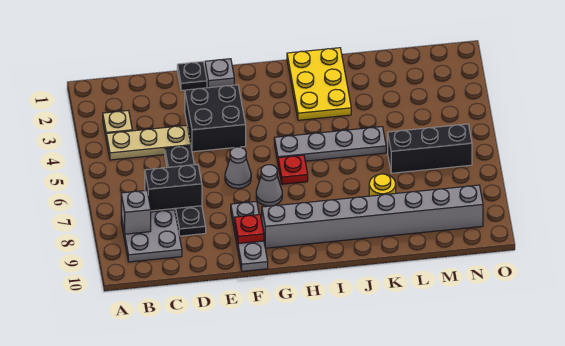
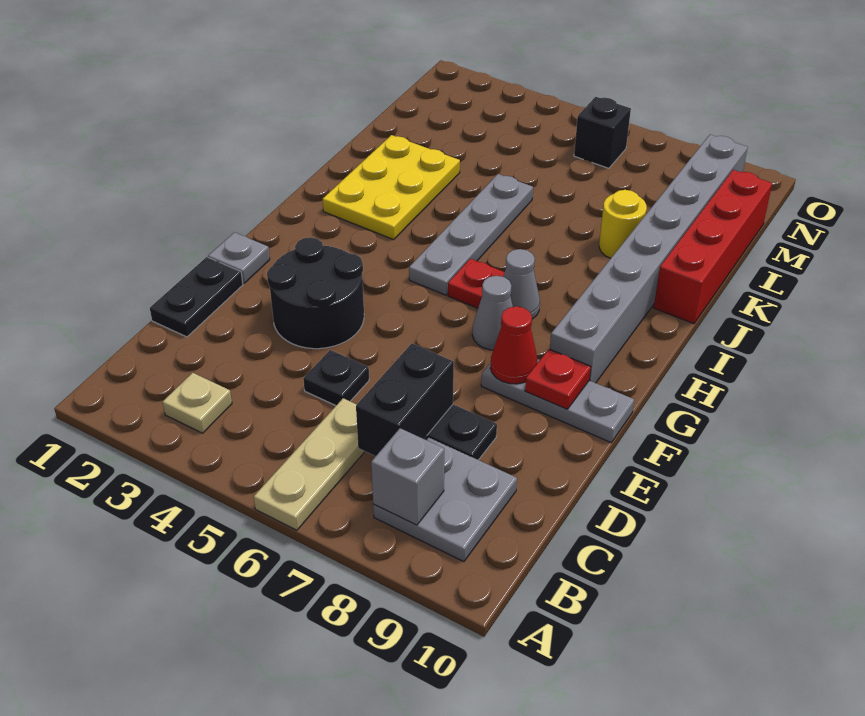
tan 1x3 plate [106,125,191,160] -> tan 1x3 plate moved to [254,398,365,530]
black 1x1 plate [177,62,207,91] -> black 1x2 plate [150,257,243,337]
black 2x2 brick [185,85,246,152] -> black 2x2 round brick [267,237,364,349]
grey 1x1 cone [225,147,251,189] -> grey 1x1 cone moved to [503,249,540,319]
none -> red 1x1 cone [490,306,538,384]
yellow 2x3 plate [287,48,351,120] -> yellow 2x3 plate turned to [323,135,460,240]
none -> red 1x4 brick [654,170,772,324]
black 1x3 brick [388,124,472,173] -> black 1x1 brick [574,97,631,168]

